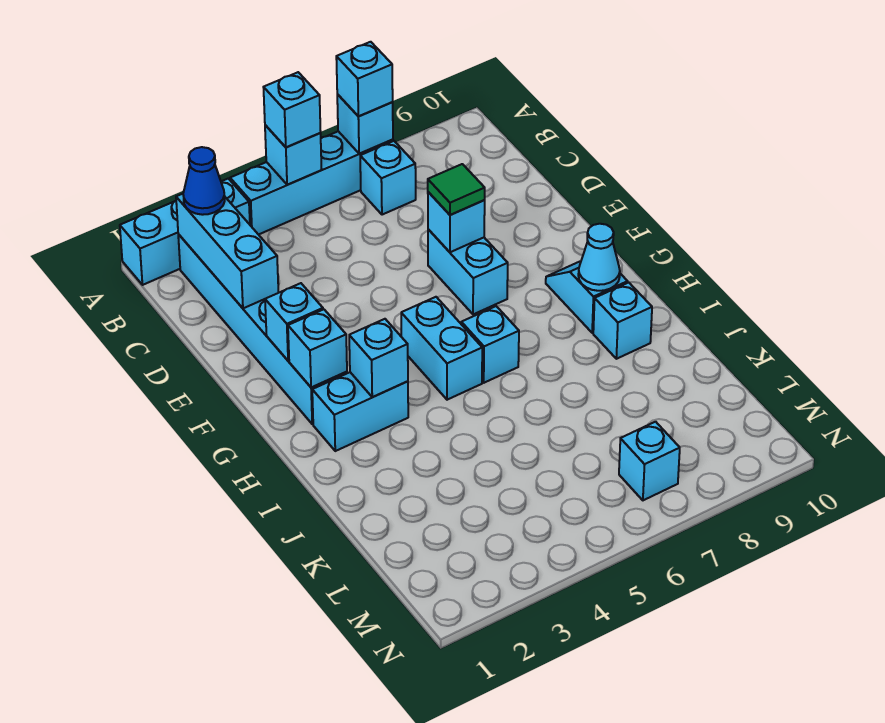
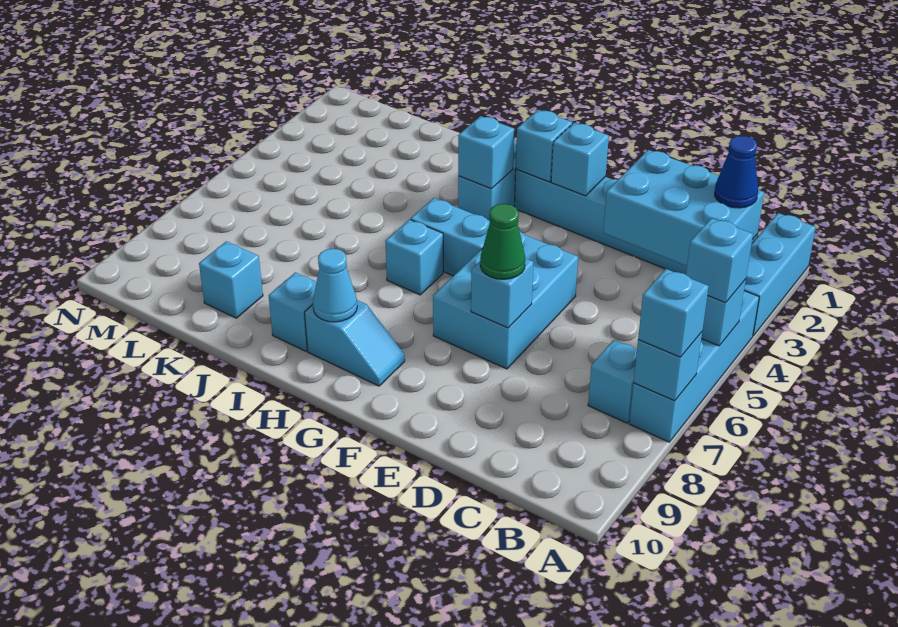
cyan 1x3 brick [176,194,279,308] -> cyan 2x3 brick [603,150,764,266]
cyan 1x2 brick [428,229,508,314] -> cyan 2x3 brick [433,231,578,369]
green 1x1 tile [428,164,485,215] -> green 1x1 cone [480,204,525,279]
cyan 1x1 brick [619,422,680,500] -> cyan 1x1 brick moved to [199,241,263,318]

